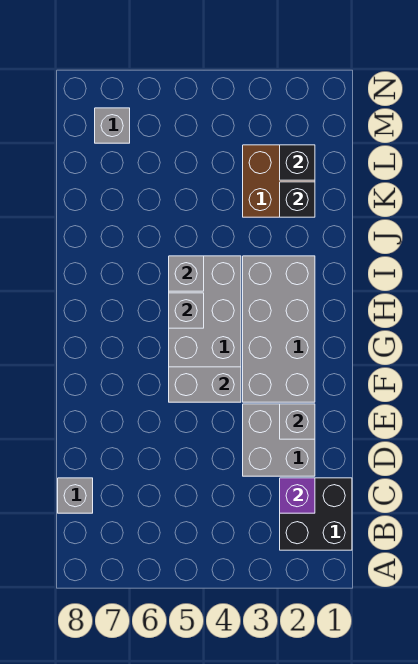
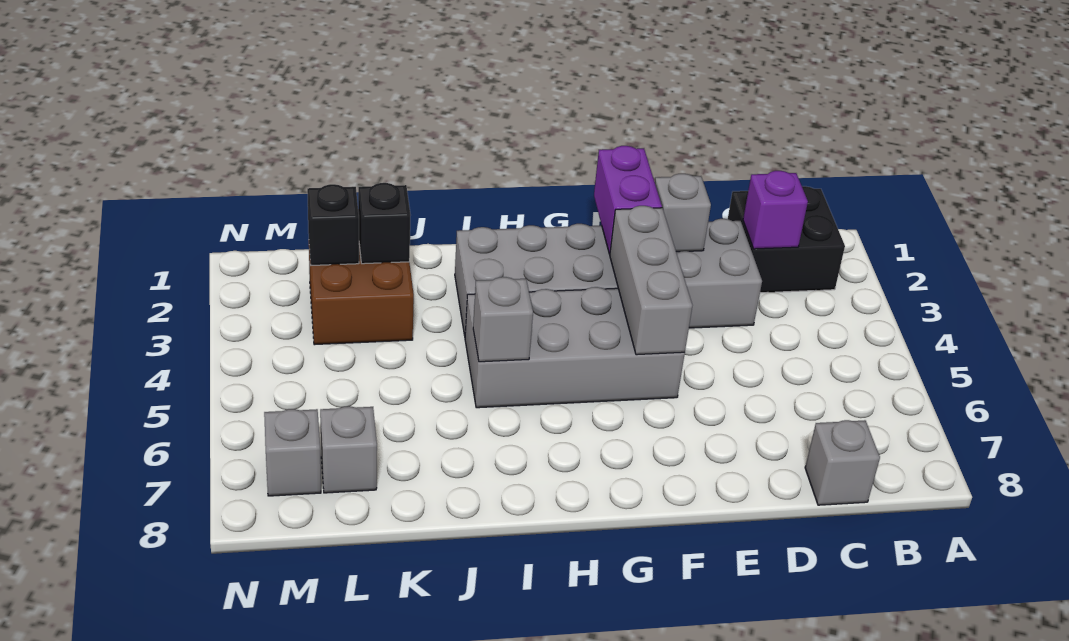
none -> purple 1x2 brick [594,146,662,254]
grey 1x2 brick [169,367,241,402] -> grey 1x3 brick [610,206,692,355]
grey 1x1 brick [169,293,204,328] -> grey 1x1 brick moved to [320,406,377,493]

